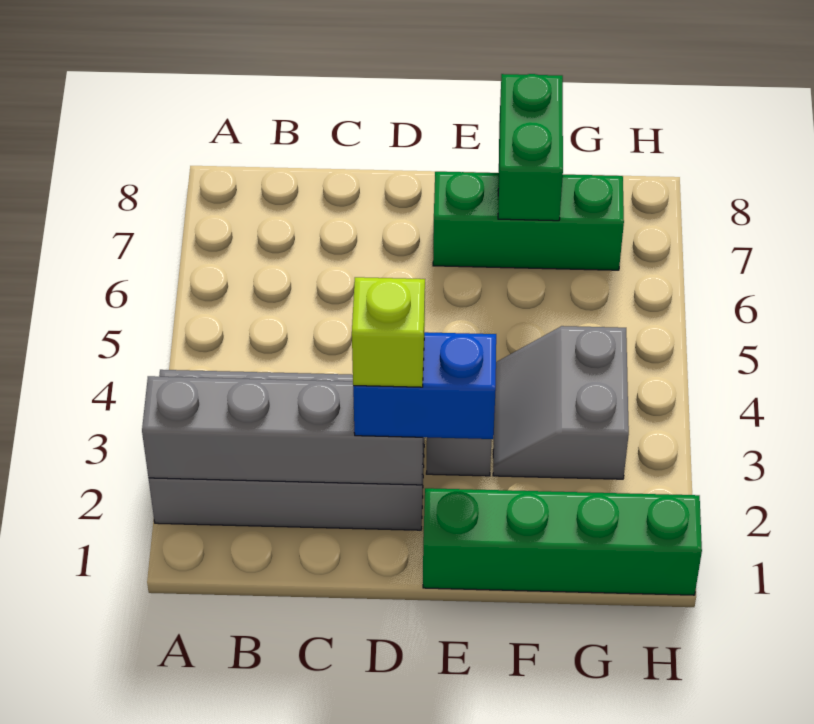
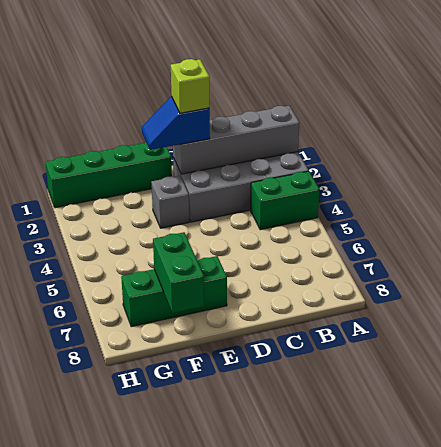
none -> green 1x2 brick [251,171,319,230]
blue 1x2 brick [353,332,496,439] -> blue 1x2 slope [142,96,210,150]
grey 2x2 slope [493,326,629,479] -> none

